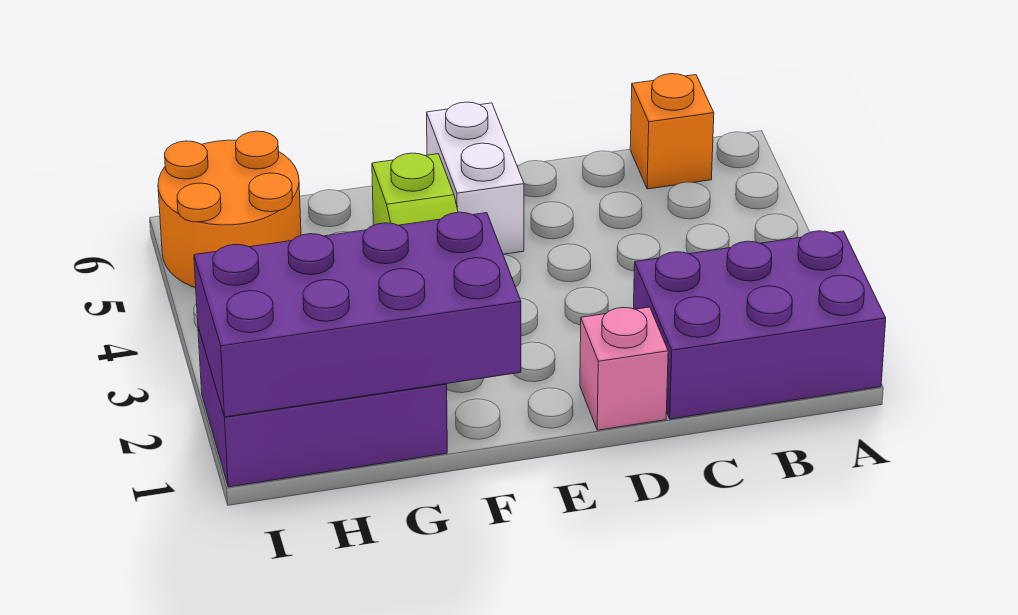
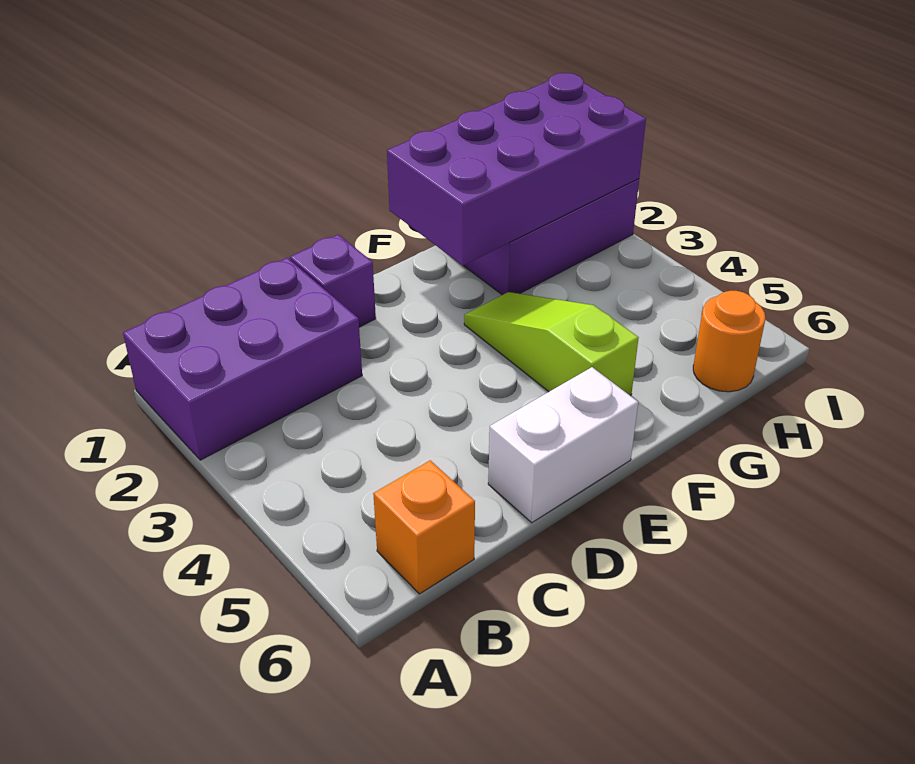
pink 1x1 brick [580,307,668,430] -> purple 1x1 brick [290,235,376,327]
white 1x2 brick [427,102,524,254] -> white 1x2 brick turned to [488,367,638,523]
orange 2x2 round brick [158,131,301,288] -> orange 1x1 round brick [693,291,765,392]

